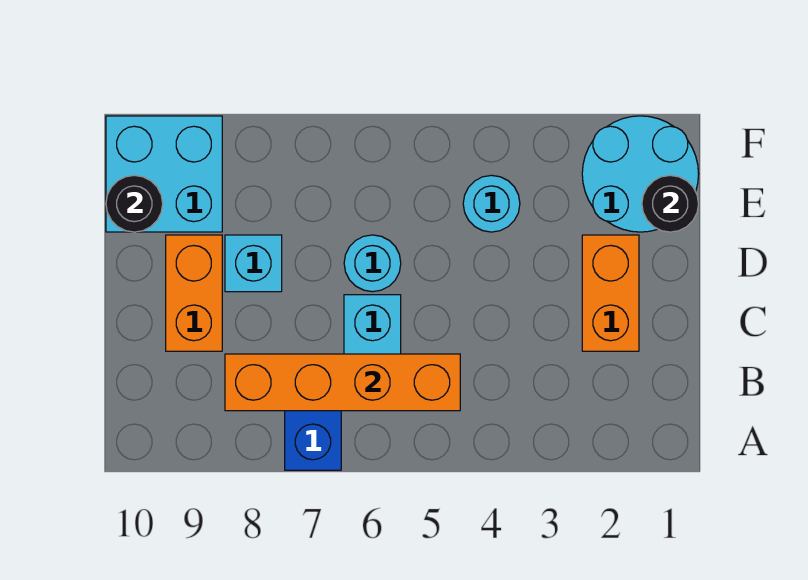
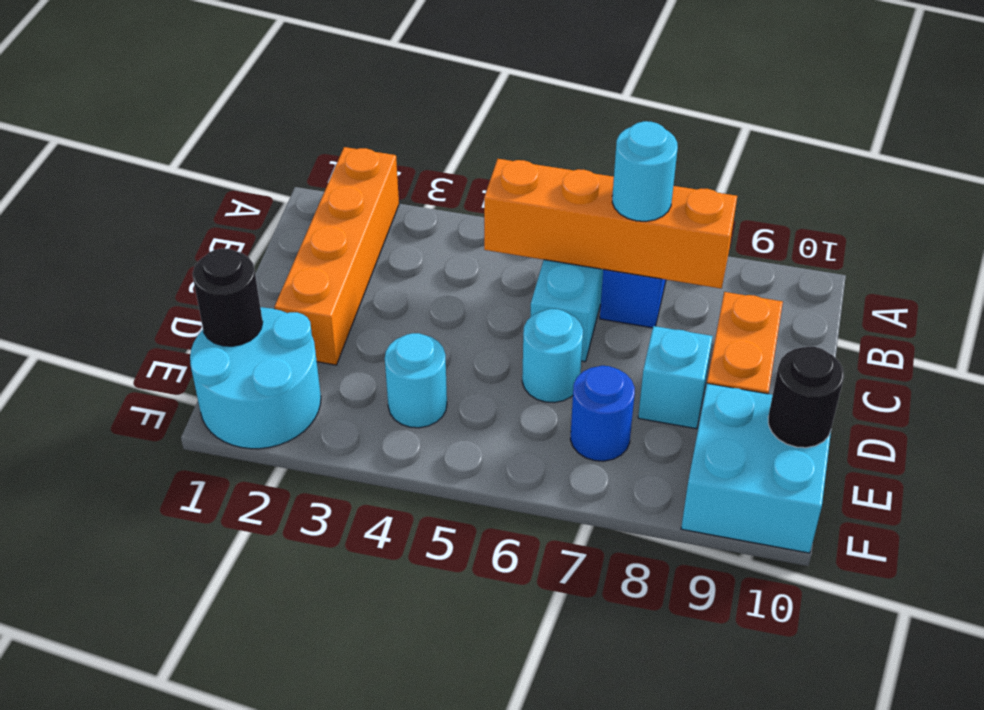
none -> cyan 1x1 round brick [612,121,678,221]
orange 1x2 brick [582,235,639,351] -> orange 1x4 brick [275,147,399,365]
none -> blue 1x1 round brick [570,366,635,461]

